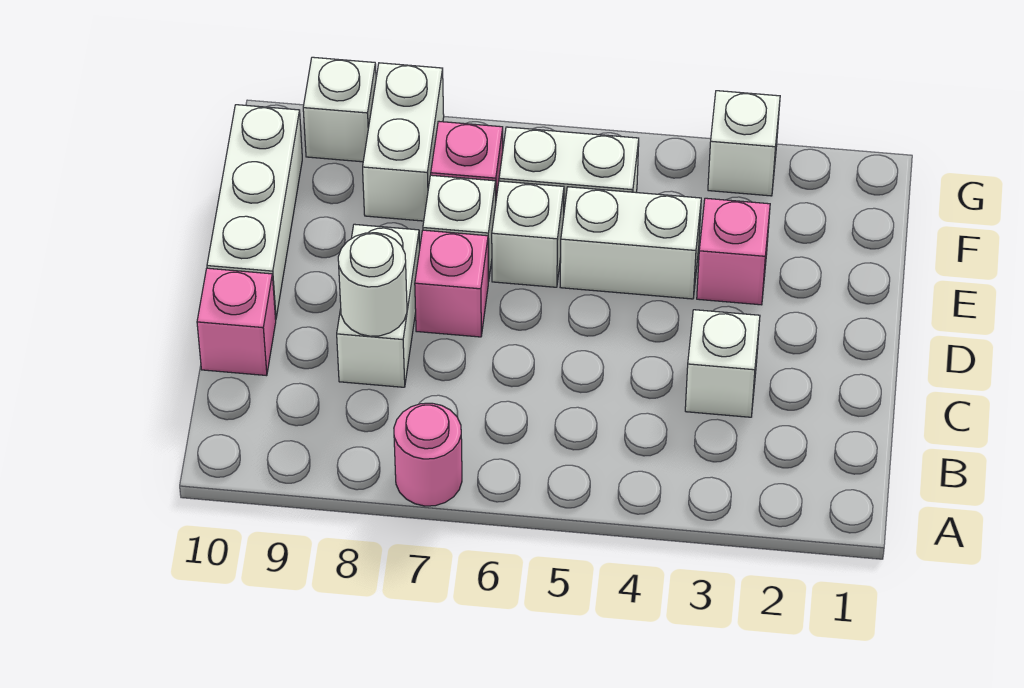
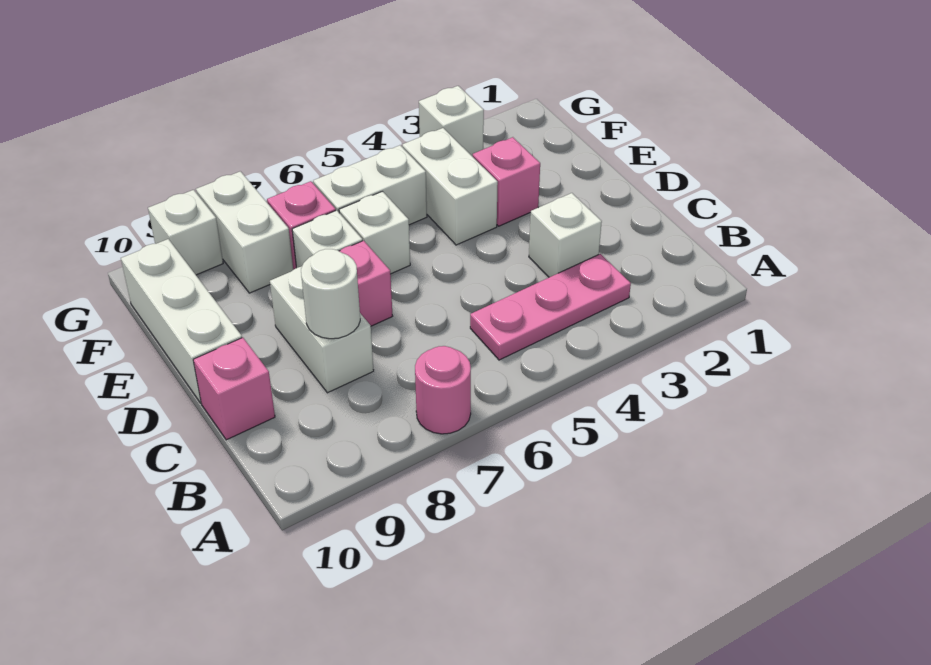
none -> pink 1x3 plate [470,254,631,360]
white 1x2 brick [560,187,701,299] -> white 1x2 brick turned to [402,128,498,245]

